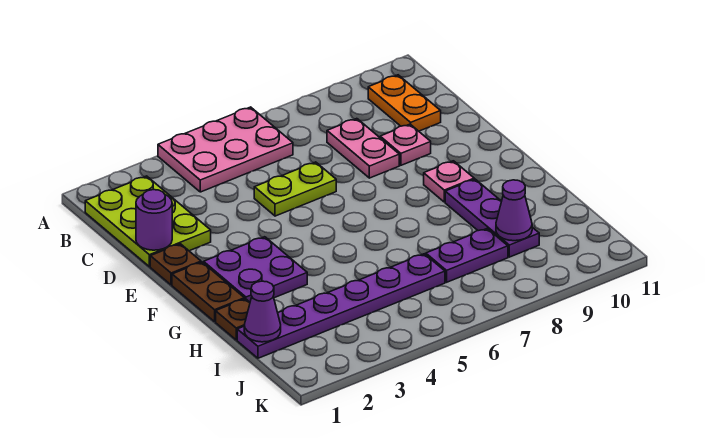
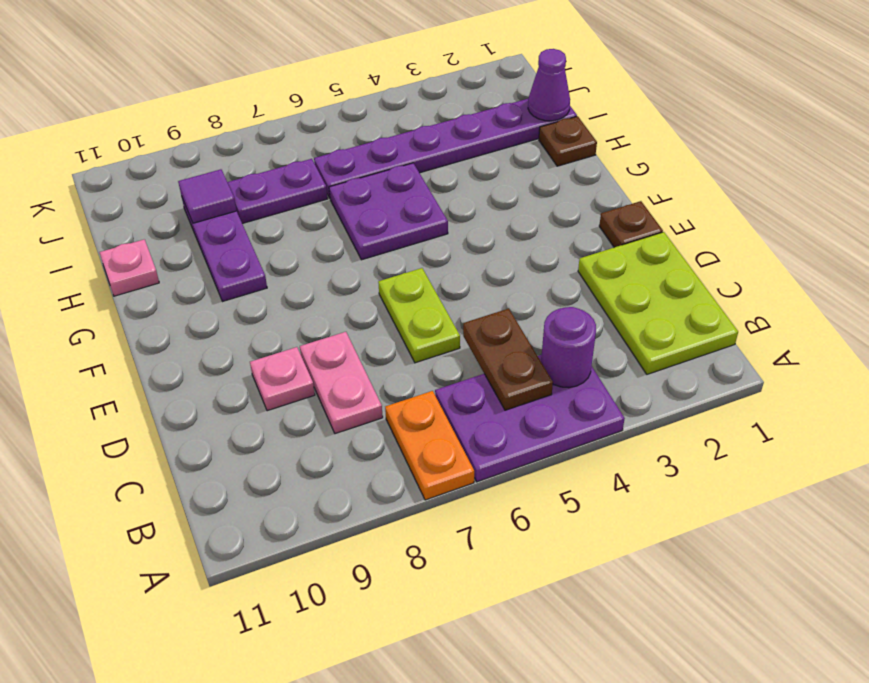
pink 2x3 plate [158,107,293,192] -> purple 2x3 plate [435,355,625,482]
orange 1x2 plate [368,75,441,131] -> orange 1x2 plate moved to [385,391,474,500]
purple 1x1 round brick [136,190,172,250] -> purple 1x1 round brick moved to [541,307,596,388]
lime 1x2 plate [254,162,336,216] -> lime 1x2 plate turned to [378,268,460,363]
brown 1x2 plate [172,262,244,322] -> brown 1x2 plate moved to [463,309,553,410]
purple 2x2 plate [204,237,307,302] -> purple 2x2 plate moved to [329,163,448,260]
pink 1x1 plate [424,161,474,202] -> pink 1x1 plate moved to [99,239,159,296]
purple 1x1 cone [496,180,532,241] -> purple 1x1 tile [178,169,237,223]

